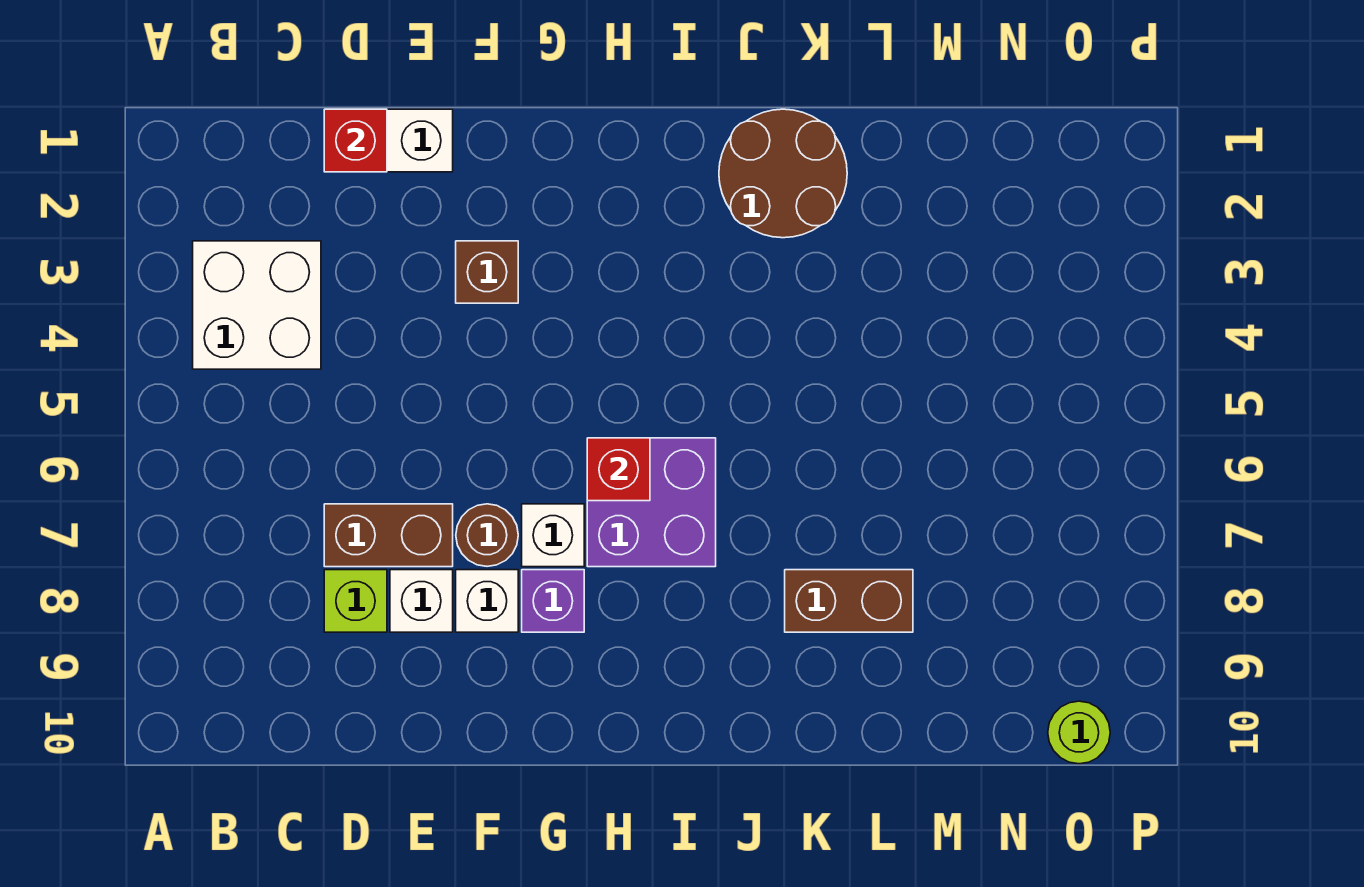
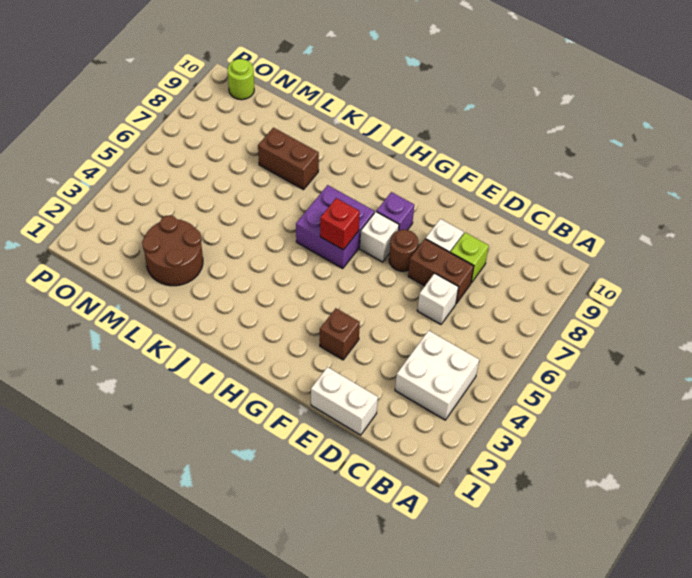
red 1x1 brick [324,109,387,172] -> none
white 1x1 brick [456,570,518,632] -> white 1x1 brick moved to [417,273,459,324]
brown 2x2 round brick [719,109,847,238] -> brown 2x2 round brick moved to [142,215,203,286]

